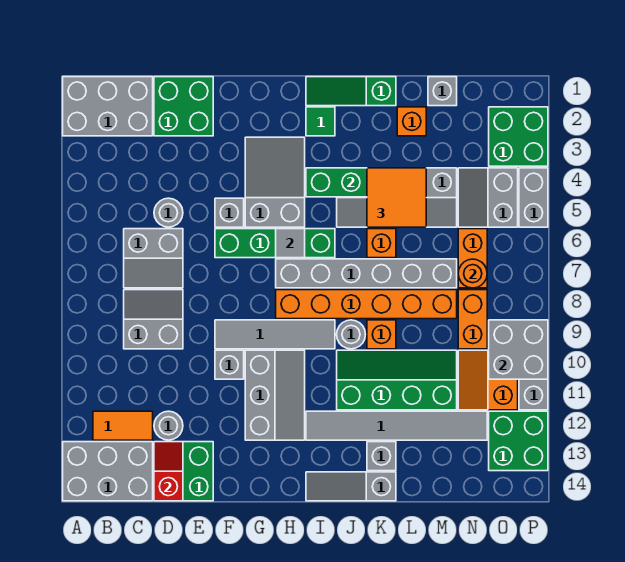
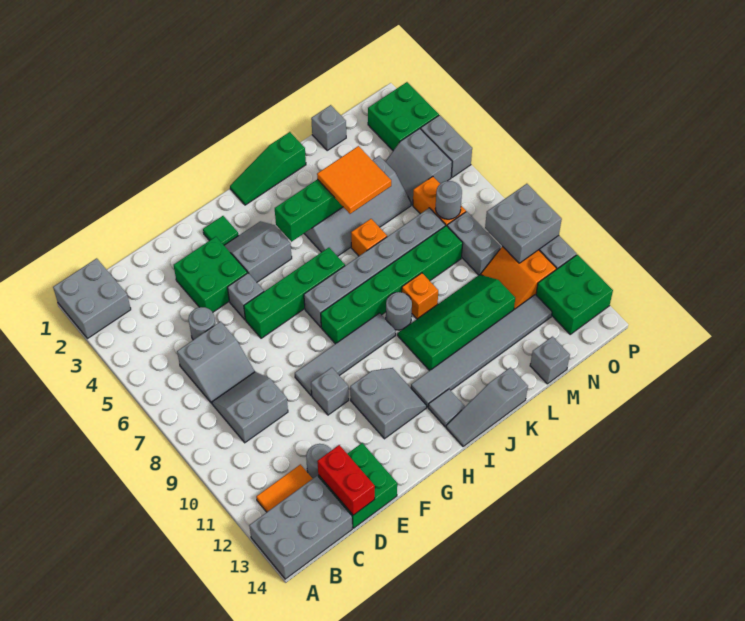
grey 2x3 brick [63,77,153,136] -> grey 2x2 brick [53,258,131,339]
green 2x2 brick [154,77,213,136] -> green 2x2 brick moved to [174,237,247,312]
red 1x2 slope [154,442,183,501] -> red 1x2 brick [317,445,375,515]
grey 2x3 slope [245,137,305,227] -> grey 2x2 slope [224,221,292,282]
grey 2x3 slope [245,350,305,440] -> grey 2x2 slope [350,368,427,439]
grey 1x1 tile [276,229,305,258] -> grey 1x1 tile moved to [428,389,465,427]
orange 1x6 brick [276,290,457,319] -> green 1x6 brick [321,226,463,344]
green 1x1 tile [306,107,335,136] -> green 1x1 tile moved to [203,216,238,245]
grey 1x1 brick [367,442,396,471] -> grey 1x1 brick moved to [530,337,570,384]
orange 1x1 brick [397,107,426,136] -> none
orange 1x1 round brick [458,259,487,288] -> grey 1x1 round brick [435,181,462,219]
orange 1x2 brick [458,290,487,349] -> grey 1x2 brick [447,211,501,275]

